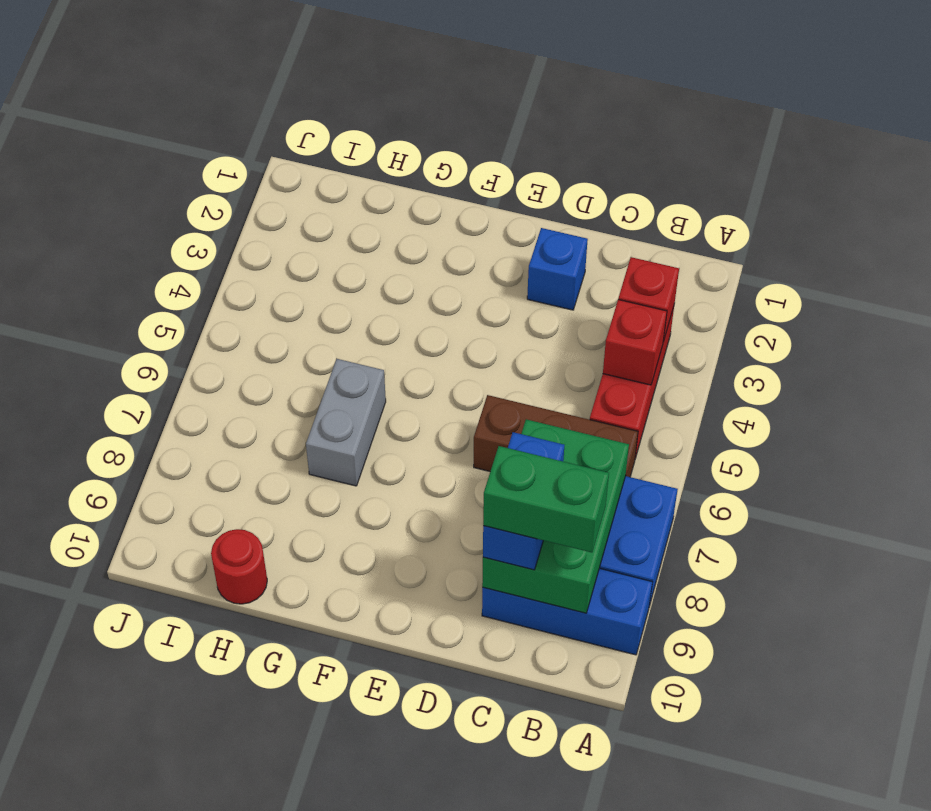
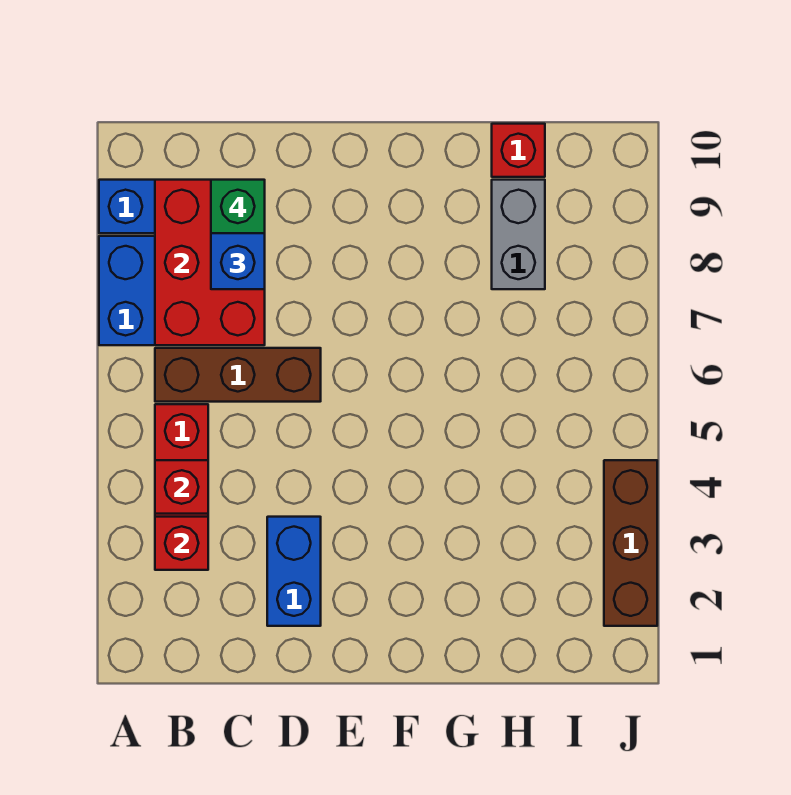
green 2x3 brick [482,419,629,613] -> red 2x3 brick [155,180,265,345]
green 1x2 brick [483,446,609,552] -> green 1x1 brick [211,180,265,233]
blue 1x1 brick [527,228,588,310] -> blue 1x2 brick [267,517,321,626]
grey 1x2 brick [306,359,386,486] -> grey 1x2 brick moved to [492,180,545,289]
red 1x1 round brick [211,529,267,604] -> red 1x1 brick [492,124,545,177]
none -> brown 1x3 brick [604,460,657,626]

